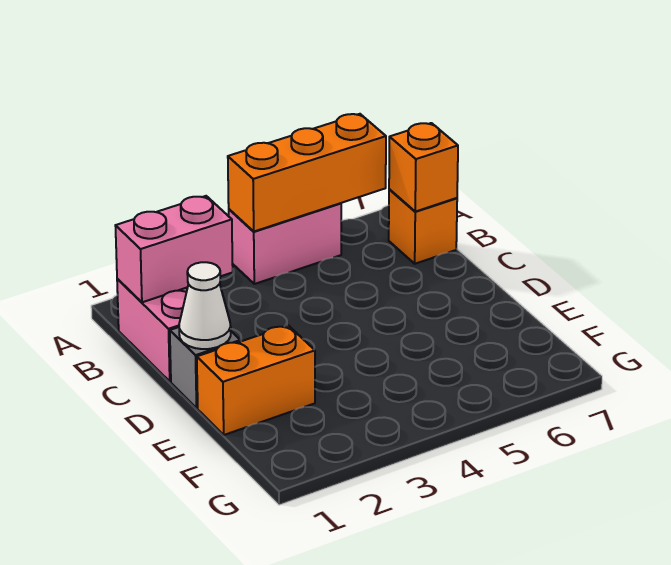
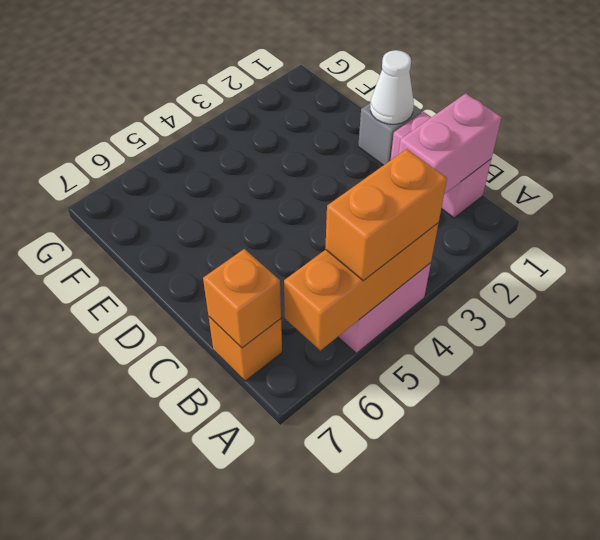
orange 1x2 brick [197,325,315,435] -> orange 1x2 brick moved to [325,149,447,281]

